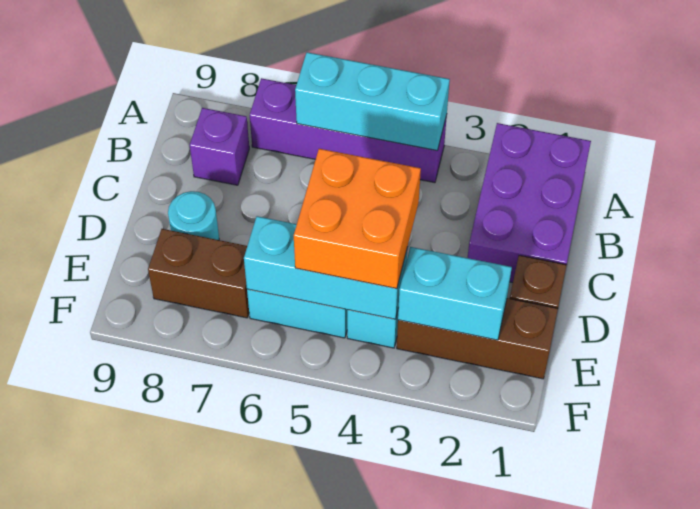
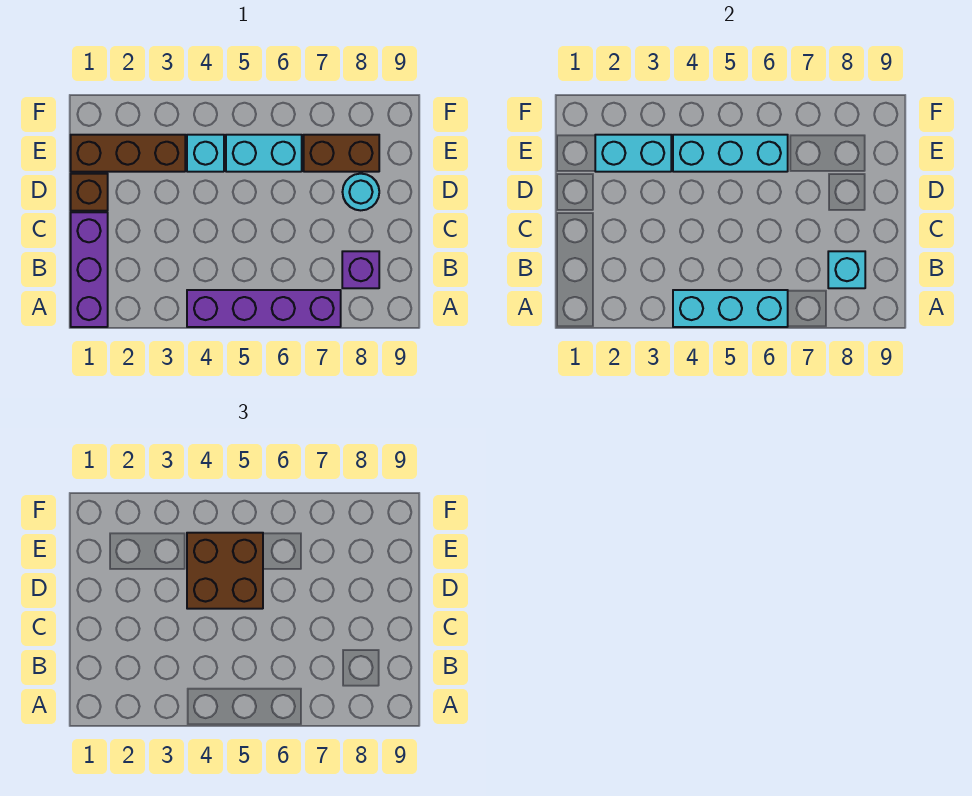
purple 2x3 brick [468,123,591,283] -> purple 1x3 brick [71,212,108,327]
none -> cyan 1x1 brick [828,251,865,288]
orange 2x2 brick [294,149,421,289] -> brown 2x2 brick [187,533,263,609]

